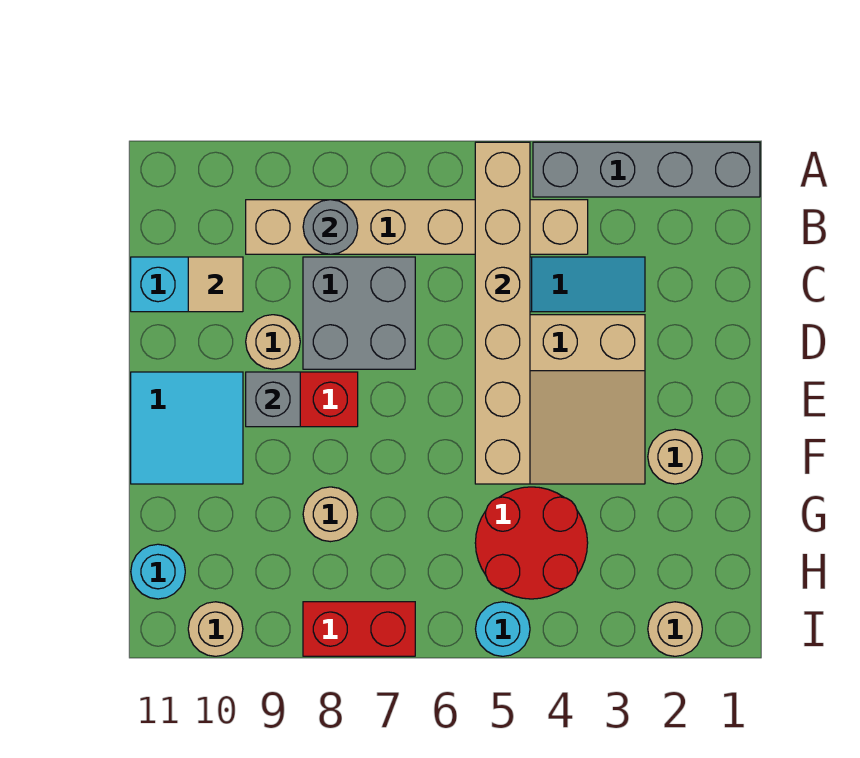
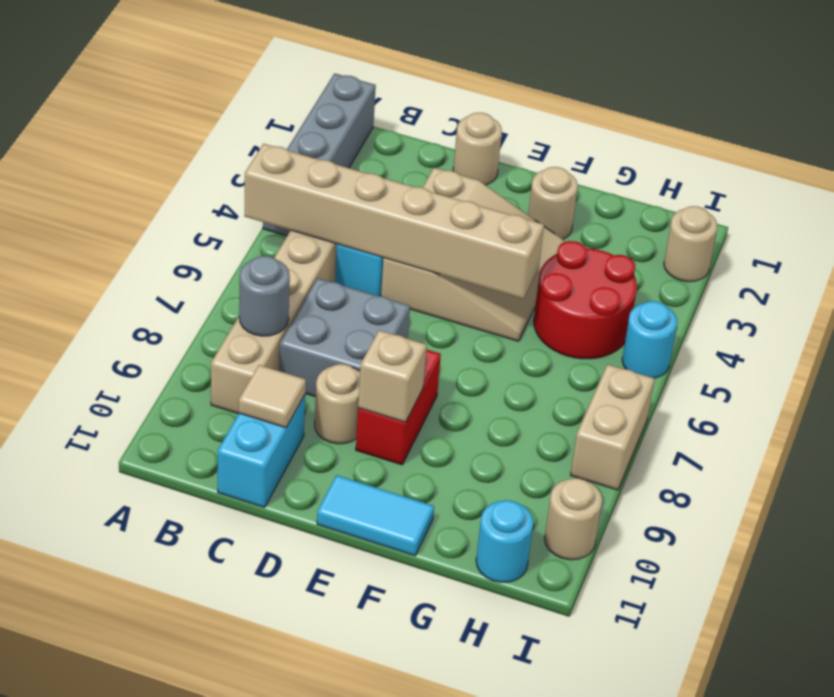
grey 1x1 brick [246,372,300,427] -> tan 1x1 brick [358,330,427,422]
cyan 2x2 tile [131,372,243,484] -> cyan 1x2 tile [317,475,434,556]
tan 1x1 round brick [303,487,358,542] -> tan 1x1 round brick moved to [453,113,502,185]
red 1x2 brick [303,602,415,656] -> tan 1x2 brick [571,364,655,490]

